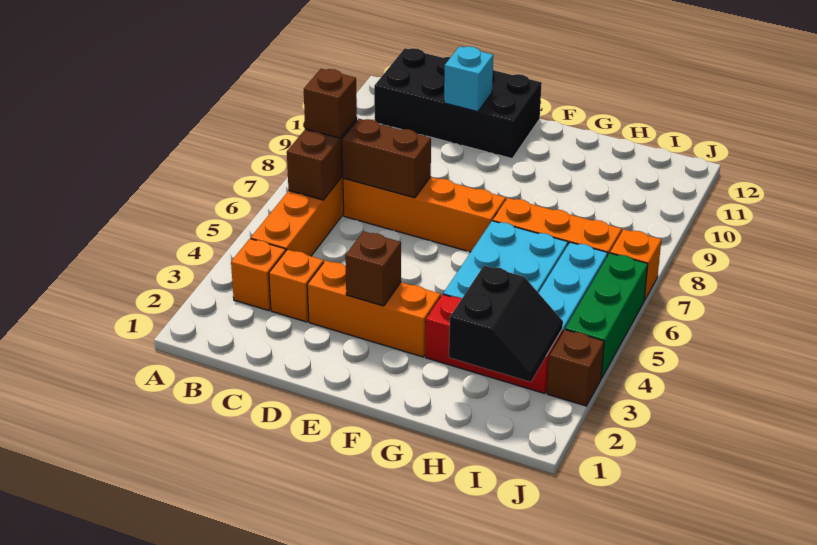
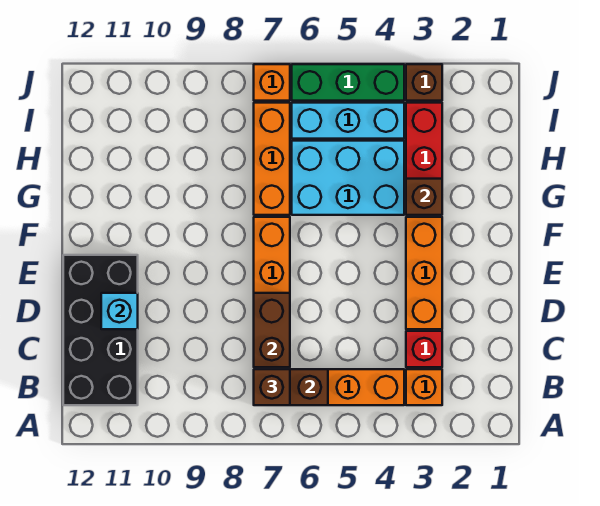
orange 1x1 brick [269,250,324,322] -> red 1x1 brick [406,331,442,367]
brown 1x1 brick [345,231,401,306] -> brown 1x1 brick moved to [406,179,442,215]
black 2x2 slope [449,265,563,382] -> none

